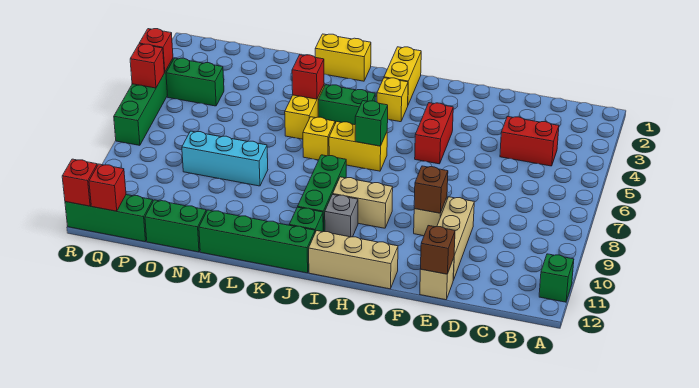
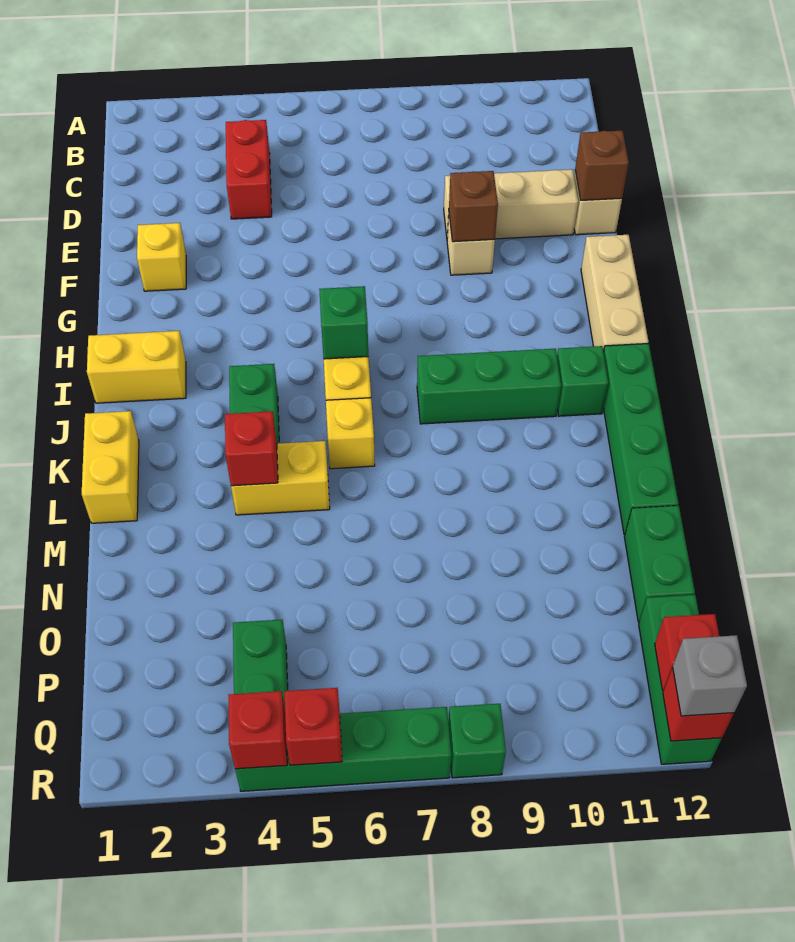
green 1x1 brick [539,254,574,302] -> green 1x1 brick moved to [448,704,506,778]
red 1x2 brick [415,103,453,164] -> none
tan 1x2 brick [333,177,393,228] -> none
yellow 1x1 brick [377,78,408,122] -> yellow 1x1 brick moved to [137,223,186,291]
grey 1x1 brick [325,194,358,237] -> grey 1x1 brick moved to [673,635,747,716]
cyan 1x3 brick [182,131,268,186] -> none

